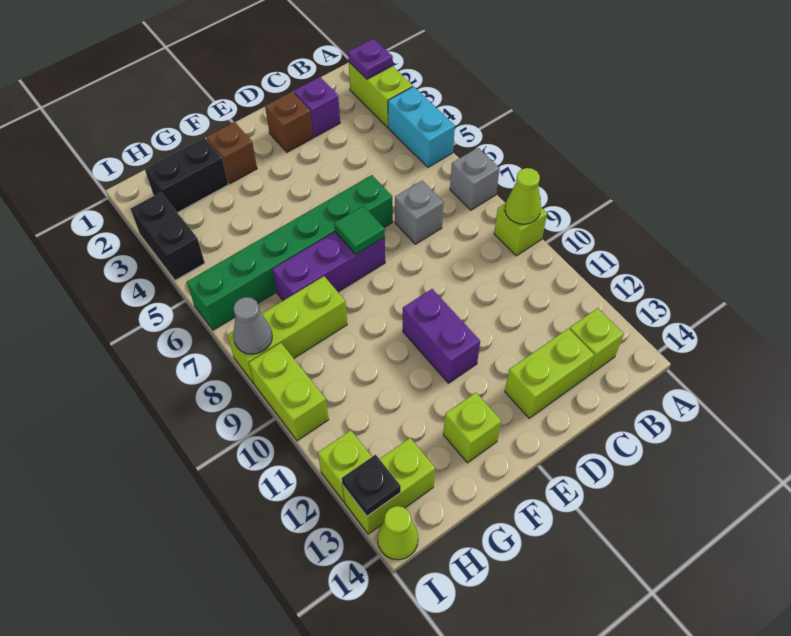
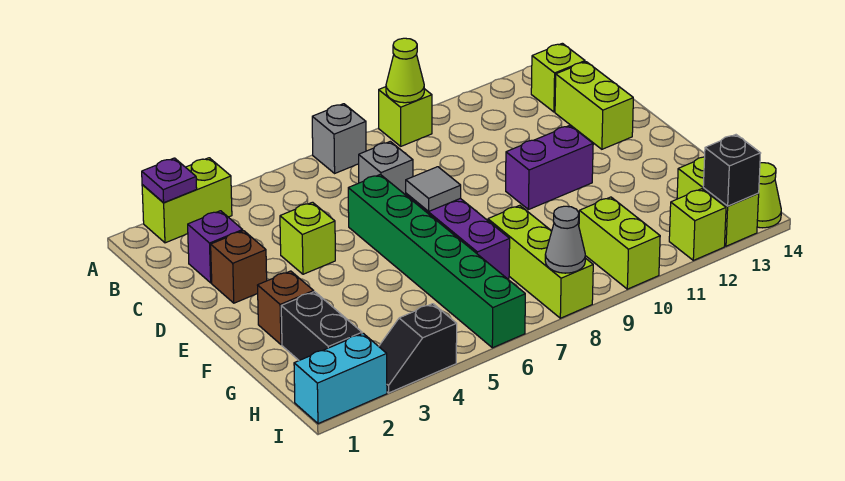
cyan 1x2 brick [388,86,455,167] -> cyan 1x2 brick moved to [294,333,387,424]
green 1x1 tile [334,206,385,254] -> grey 1x1 tile [406,167,461,212]
lime 1x1 brick [443,393,501,463] -> lime 1x1 brick moved to [280,202,335,274]
black 1x2 brick [131,192,205,280] -> black 1x2 slope [379,304,457,393]
lime 1x2 brick [249,343,329,441] -> lime 1x2 brick turned to [579,197,660,289]
black 1x1 plate [342,455,401,516] -> black 1x1 brick [703,135,761,206]

